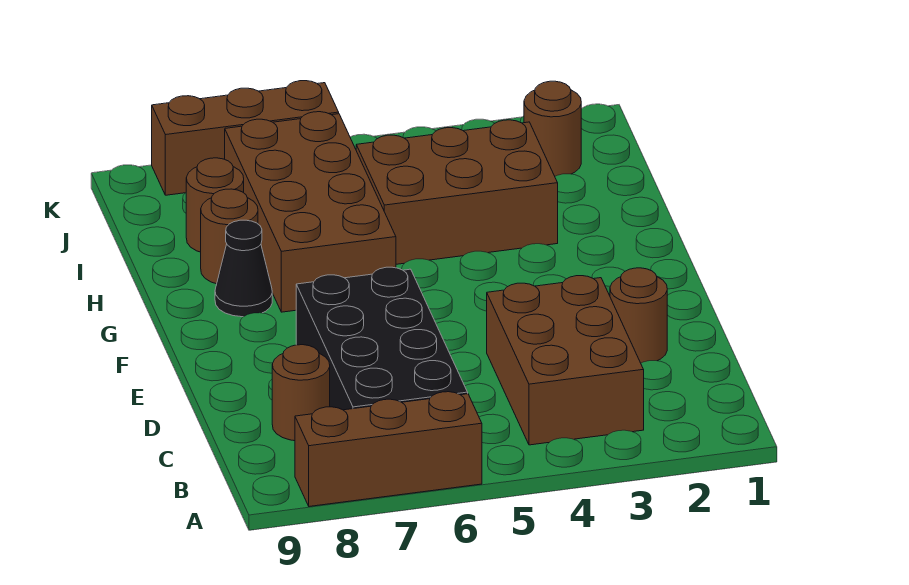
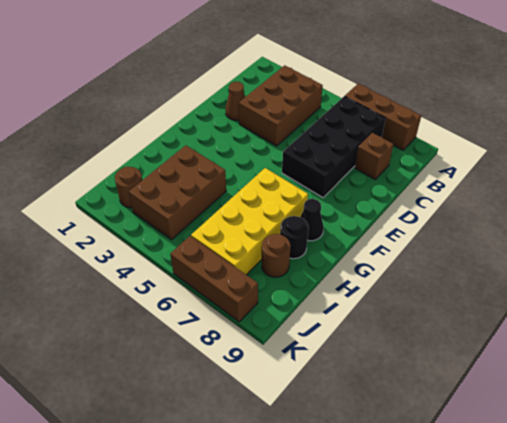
brown 1x1 round brick [272,345,330,441] -> brown 1x1 brick [355,133,394,179]
brown 1x1 round brick [610,268,667,363] -> brown 1x1 cone [225,82,245,120]
brown 2x4 brick [225,112,396,312] -> yellow 2x4 brick [191,168,308,275]
brown 2x3 brick [356,120,558,264] -> brown 2x3 brick turned to [129,145,226,239]
brown 1x1 round brick [201,189,258,284] -> black 1x1 round brick [280,216,309,259]

